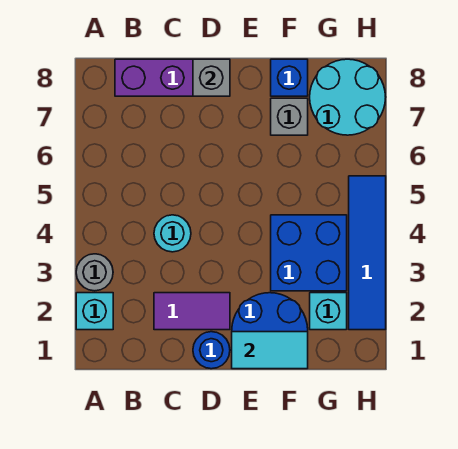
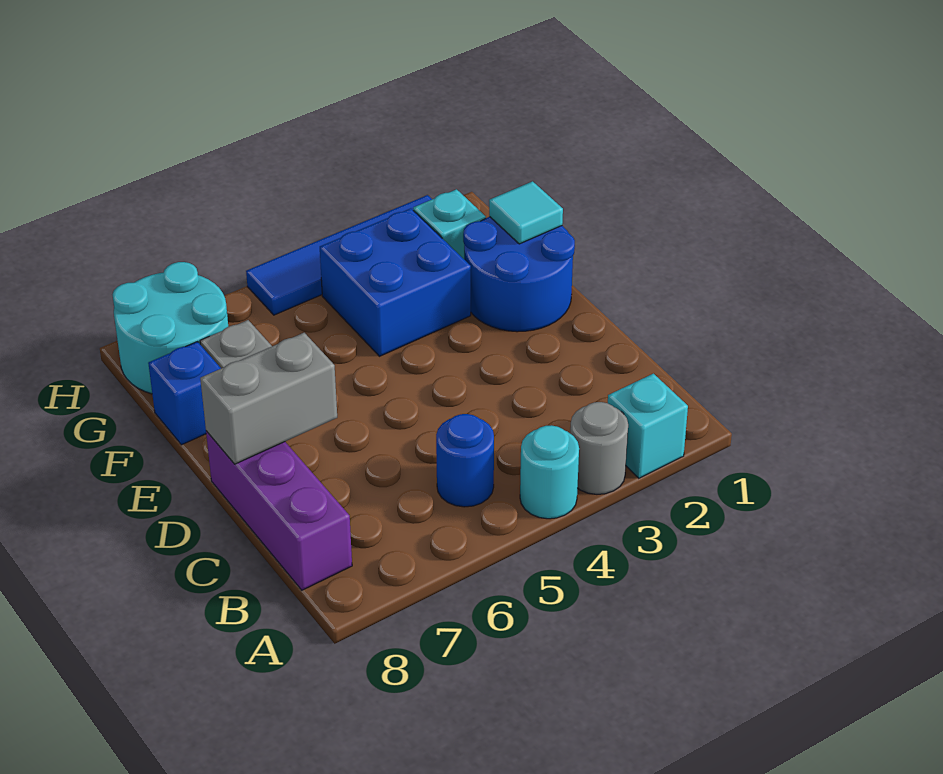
purple 1x2 tile [154,293,230,330] -> none
cyan 1x1 round brick [154,215,191,252] -> cyan 1x1 round brick moved to [520,425,579,519]
blue 1x1 round brick [193,332,230,369] -> blue 1x1 round brick moved to [436,414,494,507]
grey 1x1 brick [193,59,230,96] -> grey 1x2 brick [200,333,337,464]
cyan 1x2 tile [232,332,308,369] -> cyan 1x1 tile [489,181,563,244]

